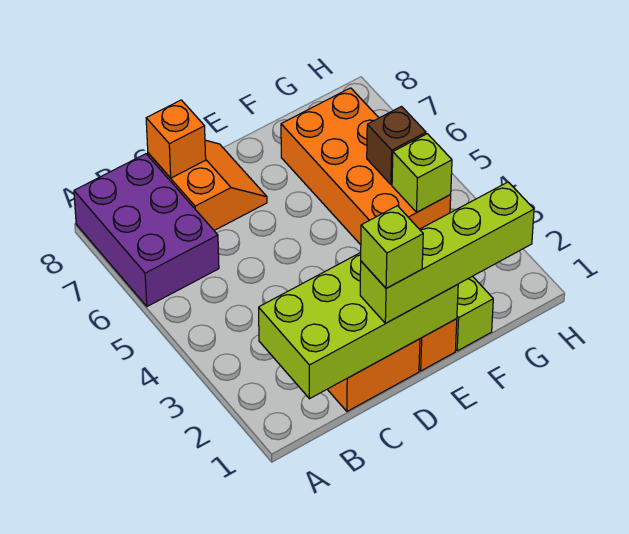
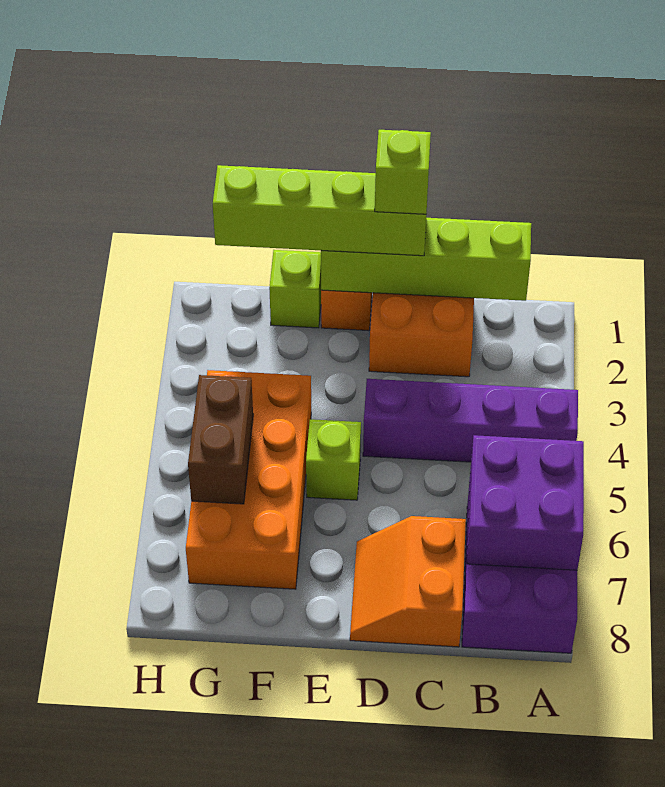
none -> purple 1x4 brick [363,379,578,462]
none -> purple 2x2 brick [467,435,584,570]
lime 2x4 brick [259,253,458,399] -> lime 1x4 brick [321,218,531,301]
orange 1x1 brick [146,100,206,178] -> none
lime 1x1 brick [392,134,452,212] -> lime 1x1 brick moved to [306,419,361,500]
brown 1x1 brick [367,107,426,184] -> brown 1x2 brick [188,375,253,504]

